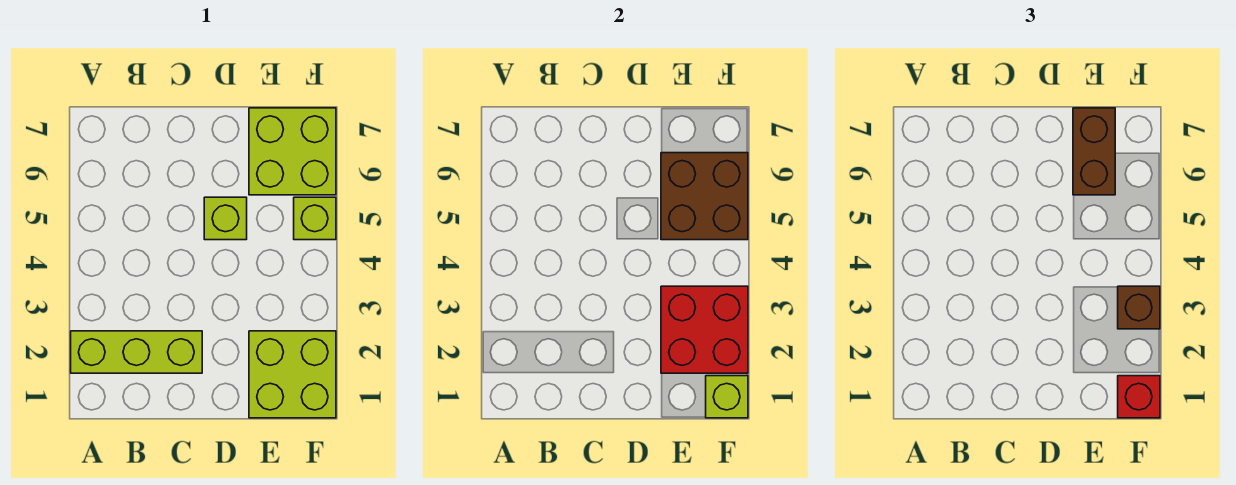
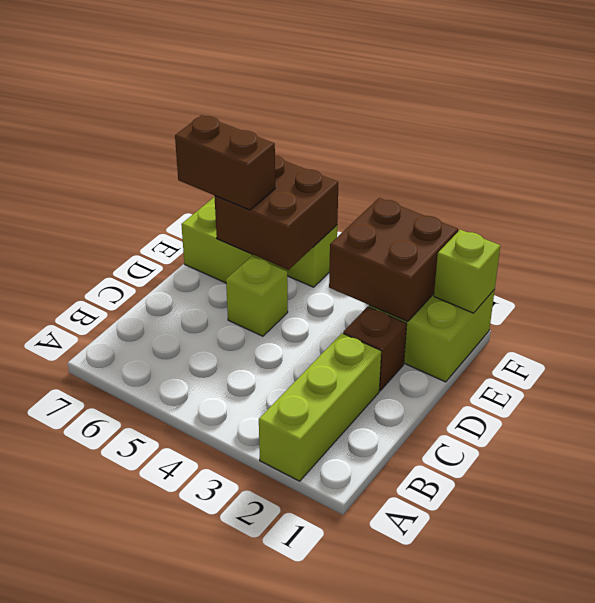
red 2x2 brick [661,286,748,373] -> brown 2x2 brick [329,198,458,322]
red 1x1 brick [1118,376,1160,418] -> none
brown 1x1 brick [1118,286,1160,329] -> brown 1x1 brick moved to [343,307,407,391]

